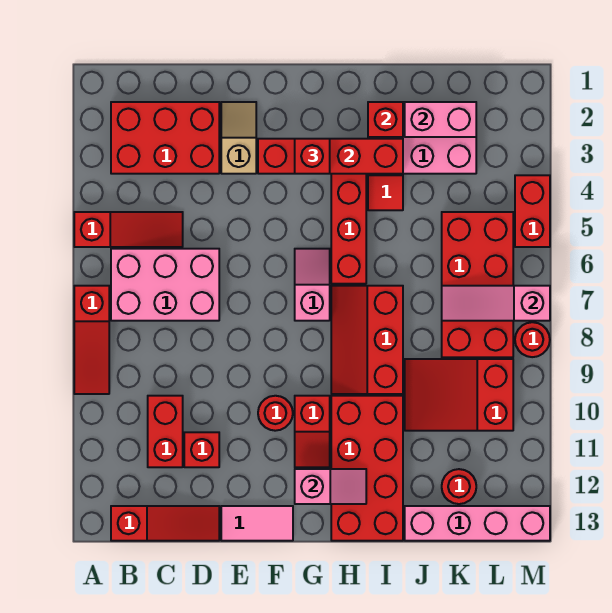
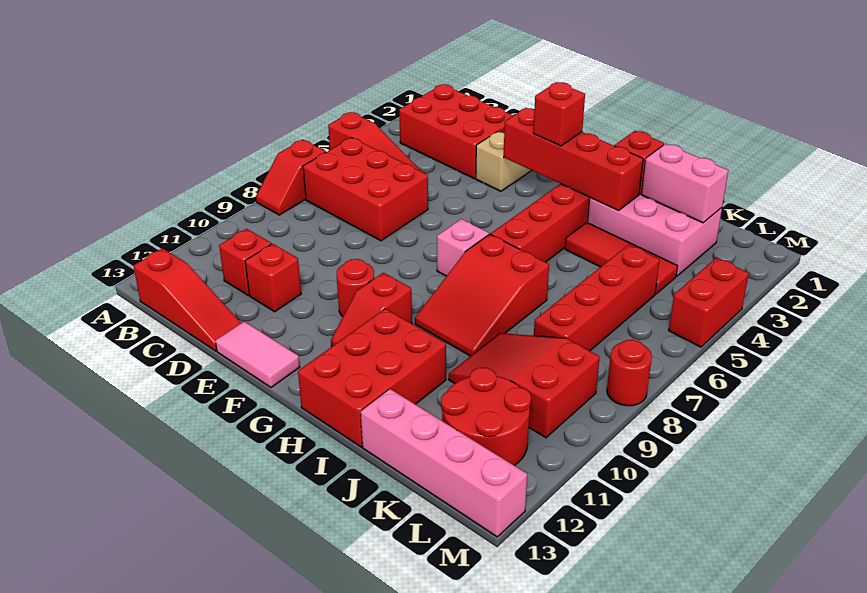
red 1x3 slope [74,286,109,394] -> red 1x2 slope [256,139,326,215]
pink 2x3 brick [111,249,219,321] -> red 2x3 brick [303,138,428,241]
red 1x2 brick [148,396,183,467] -> red 1x1 brick [219,229,271,296]
pink 1x2 slope [295,469,366,504] -> none
red 2x3 slope [331,286,403,394] -> red 2x3 slope turned to [415,234,549,356]
red 2x4 brick [331,396,403,541] -> red 2x3 brick [298,309,446,447]
red 1x1 tile [368,175,403,210] -> red 1x3 tile [565,222,678,294]
red 2x4 brick [442,212,513,357] -> red 1x4 brick [534,245,660,351]
pink 1x3 slope [442,286,550,321] -> none
red 1x1 round brick [442,469,476,504] -> red 2x2 round brick [441,367,531,466]

